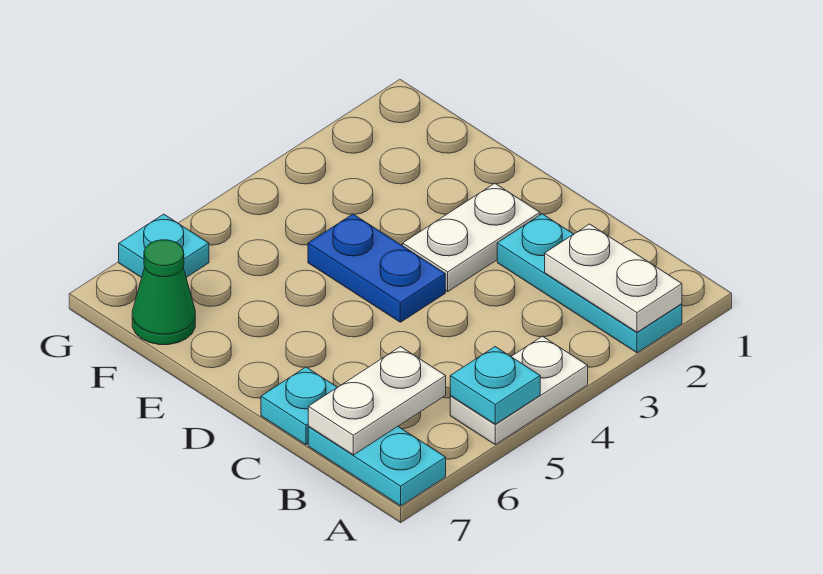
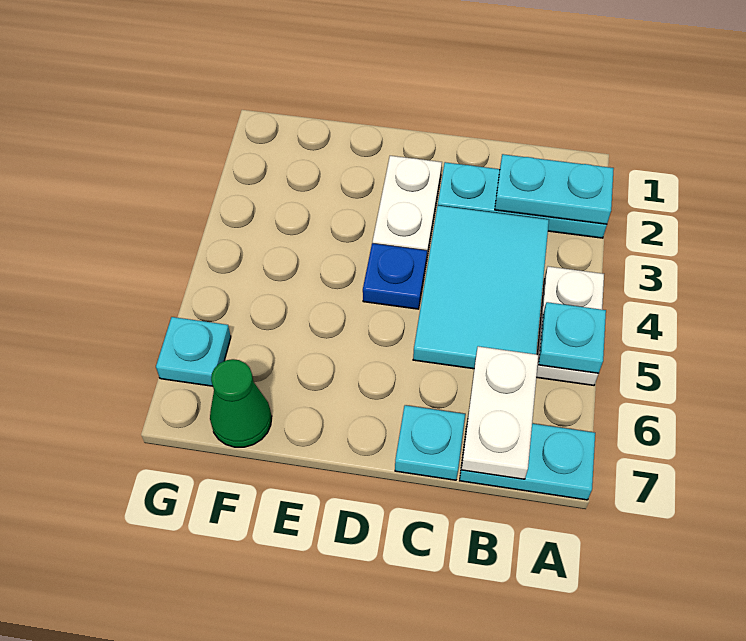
white 1x2 plate [545,224,682,332] -> cyan 1x2 plate [495,154,614,224]
none -> cyan 2x3 tile [413,205,549,369]
blue 1x2 plate [308,214,445,322] -> blue 1x1 plate [363,243,427,309]

